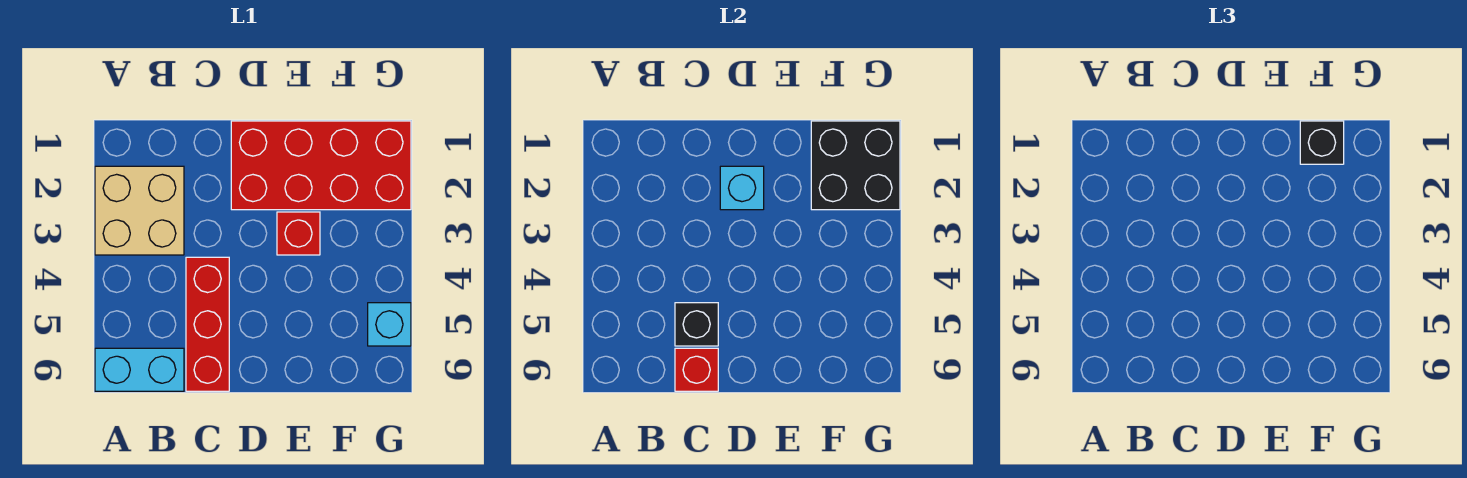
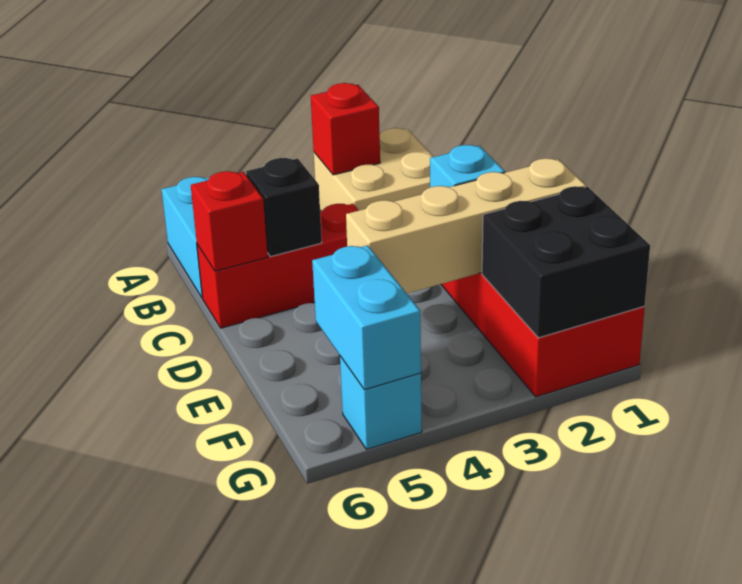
none -> tan 1x4 brick [346,158,586,293]
red 1x1 brick [277,212,320,255] -> red 1x1 brick moved to [311,83,380,175]
black 1x1 brick [1300,121,1344,164] -> none
none -> cyan 1x2 brick [312,245,421,390]

